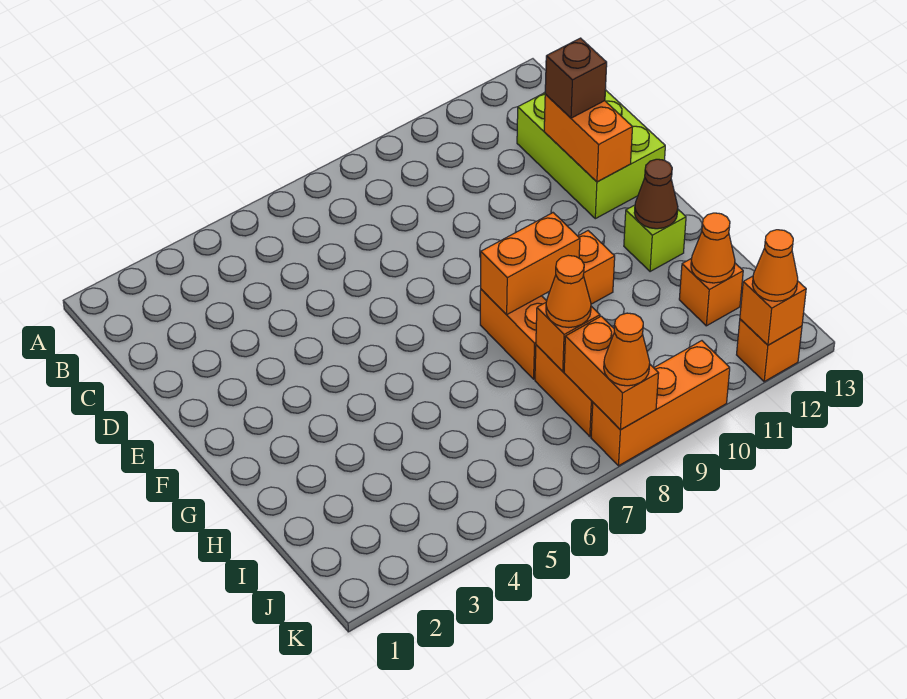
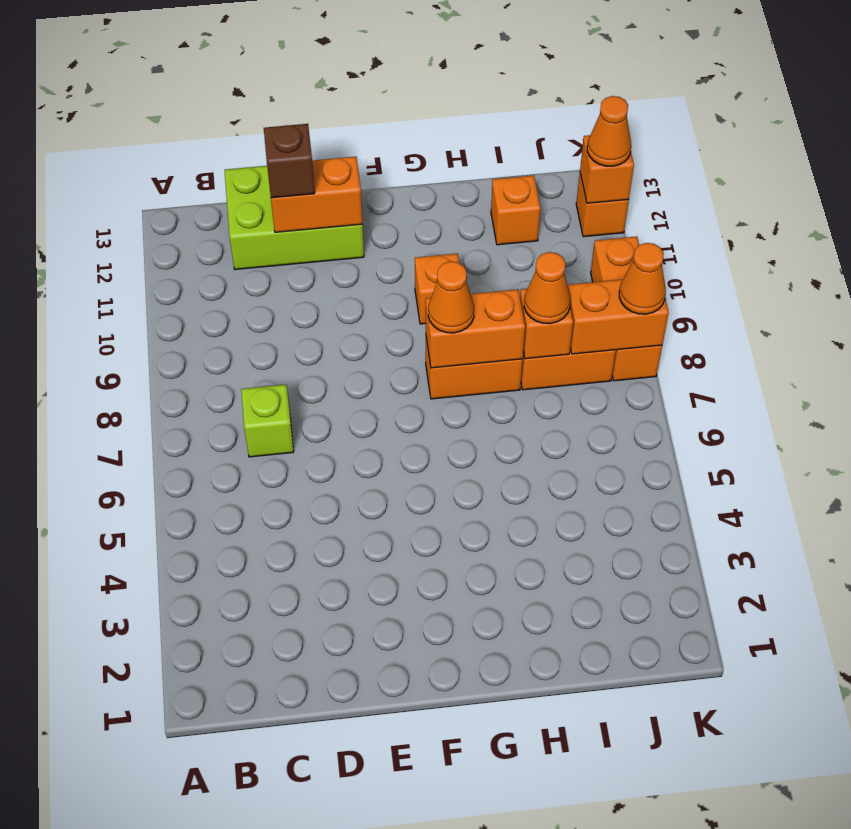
orange 1x2 brick [481,213,580,315] -> orange 1x2 brick turned to [426,289,525,368]
lime 1x1 brick [624,205,686,272] -> lime 1x1 brick moved to [241,385,294,457]
brown 1x1 cone [634,159,678,229] -> none
orange 1x1 cone [691,213,735,283] -> orange 1x1 cone moved to [428,261,474,333]

